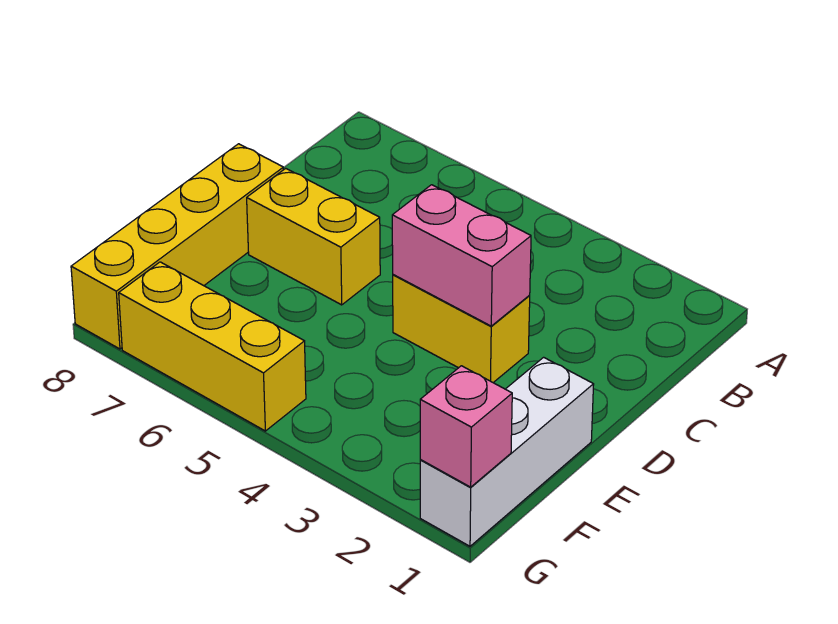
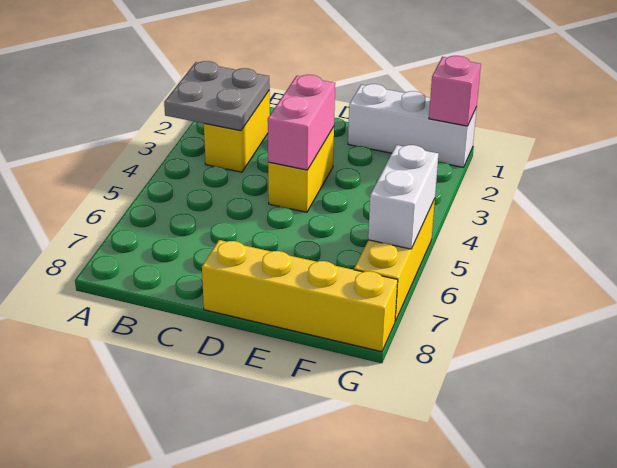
none -> grey 2x2 plate [164,61,270,131]
yellow 1x2 brick [247,168,380,305] -> yellow 1x2 brick moved to [204,90,270,172]
none -> white 1x2 brick [368,145,438,249]

